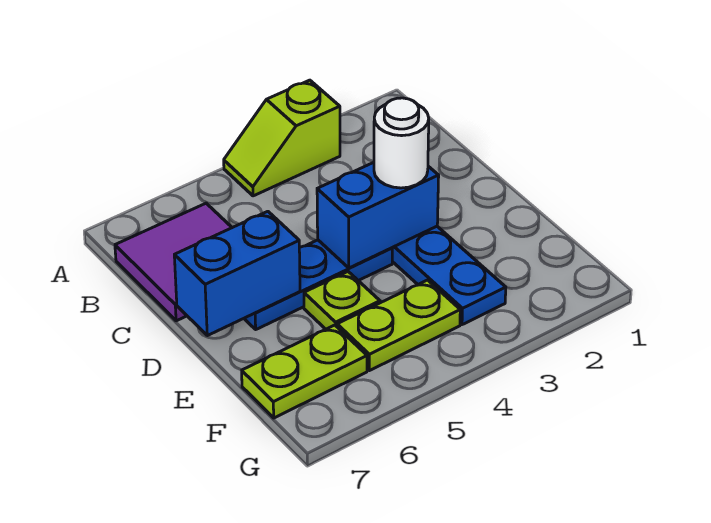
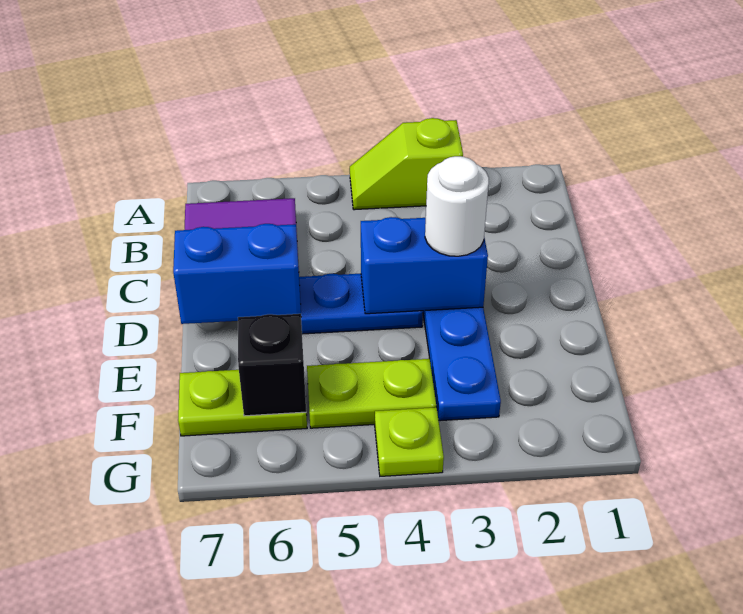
lime 1x1 plate [304,272,380,329] -> lime 1x1 plate moved to [375,407,444,476]
none -> black 1x1 brick [238,314,306,416]

